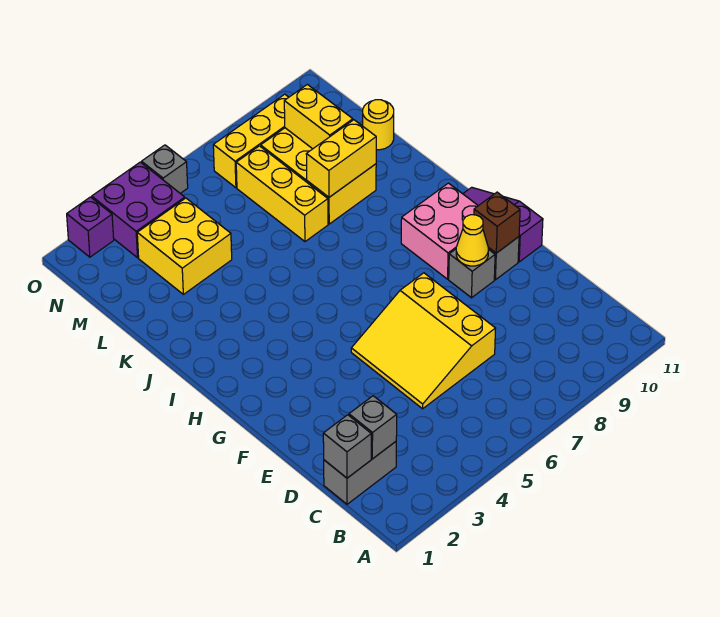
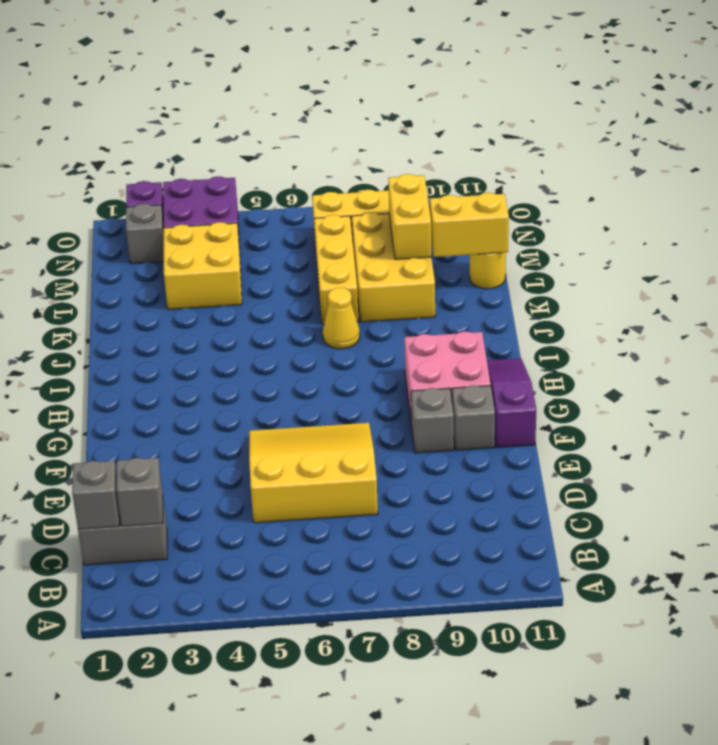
yellow 3x3 slope [351,273,496,409] -> yellow 3x3 slope turned to [249,423,378,523]
yellow 1x1 cone [456,215,488,266] -> yellow 1x1 cone moved to [323,288,360,349]
brown 1x1 brick [474,192,520,253] -> none
yellow 1x2 brick [306,120,376,197] -> yellow 1x2 brick moved to [430,192,509,257]
grey 1x1 brick [142,145,188,193] -> grey 1x1 brick moved to [126,204,164,264]

